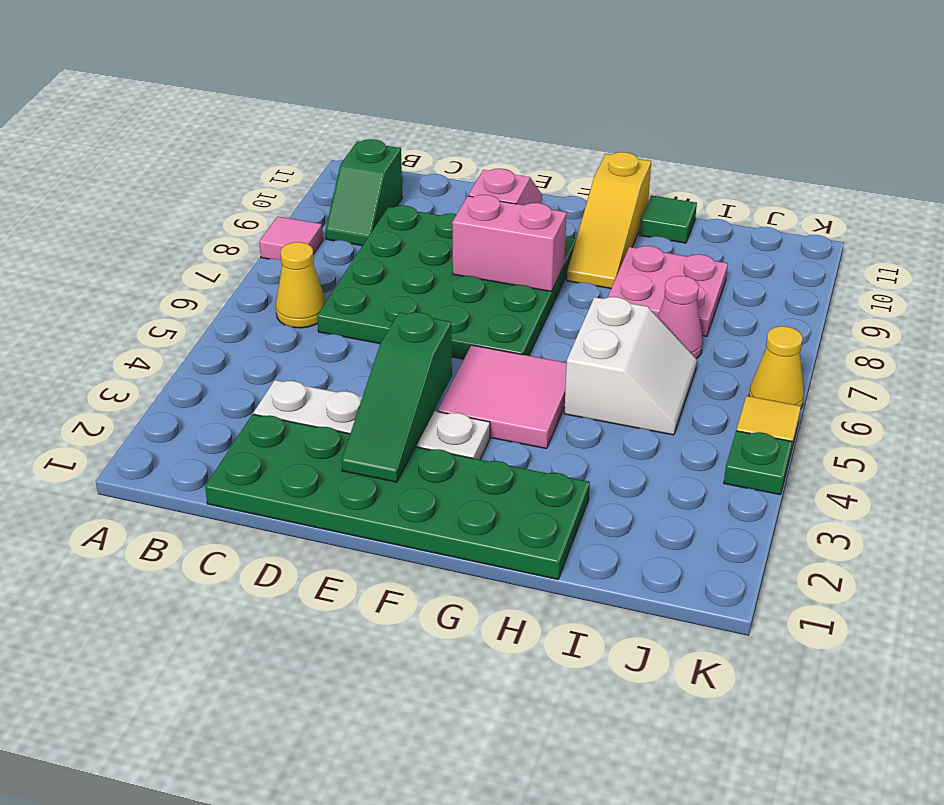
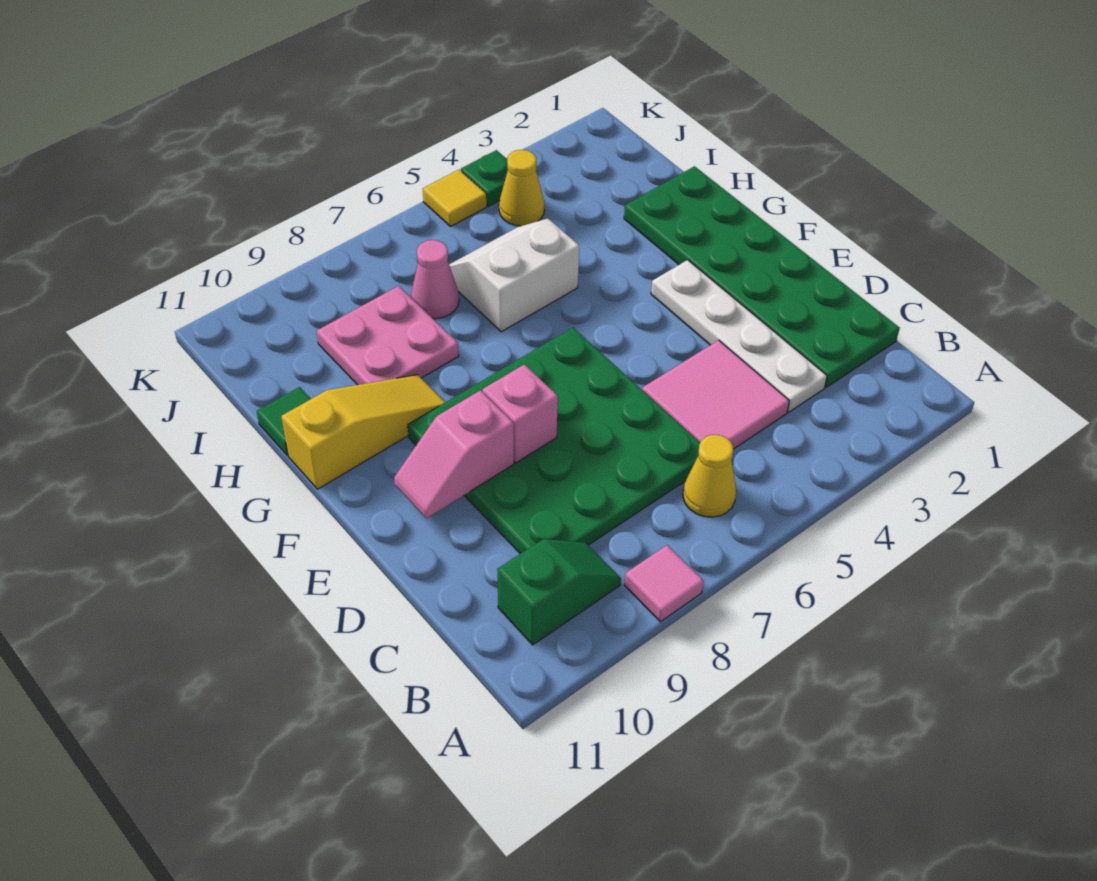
green 1x3 slope [341,312,452,482] -> none
pink 1x2 brick [452,195,567,292] -> pink 1x1 brick [483,364,558,463]
pink 2x2 tile [438,345,567,449] -> pink 2x2 tile moved to [642,340,789,449]
yellow 1x1 cone [749,326,804,408] -> yellow 1x1 cone moved to [499,150,544,226]

